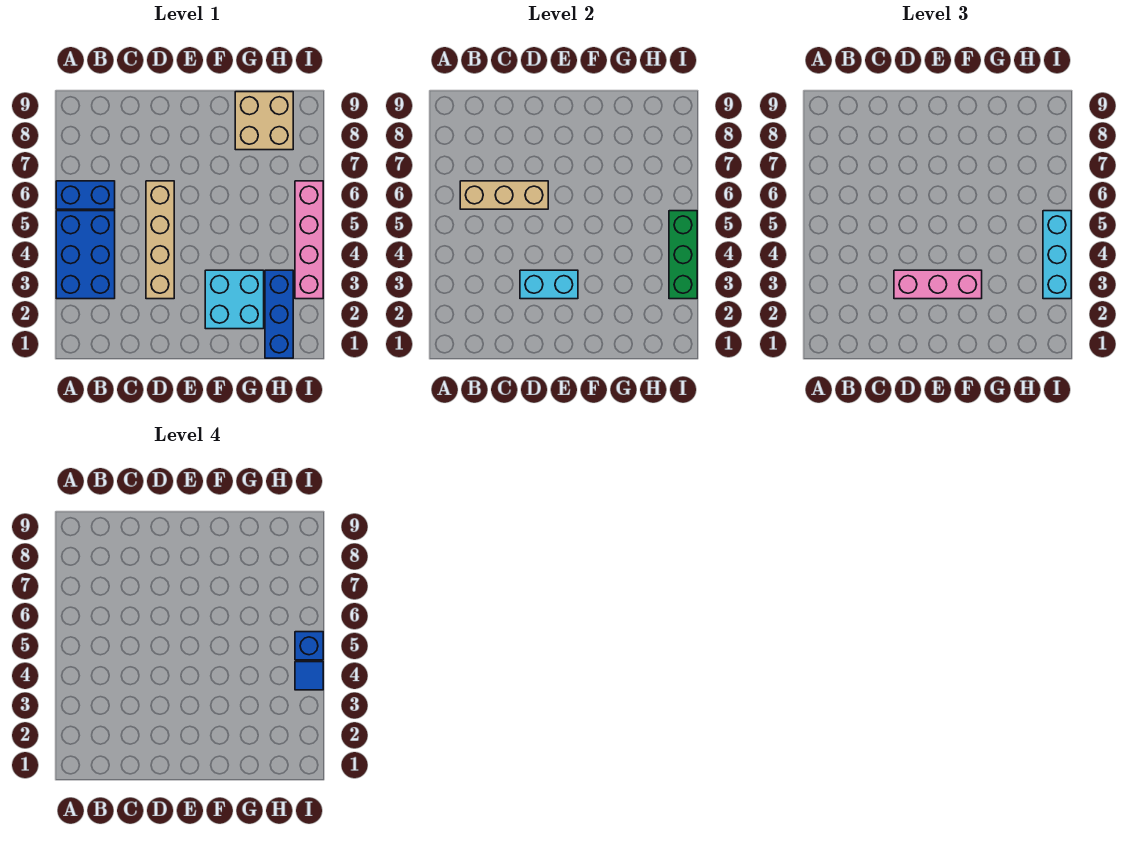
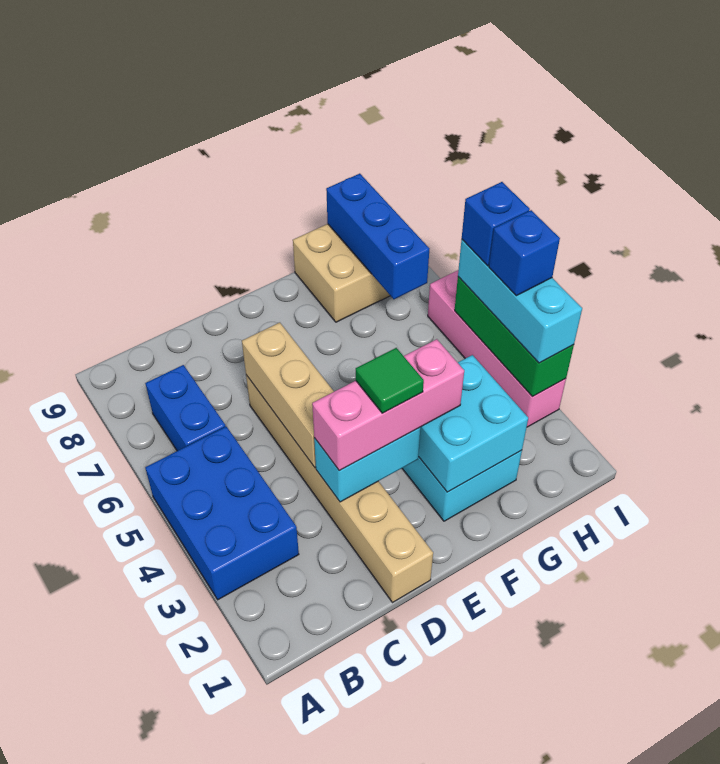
blue 1x2 brick [56,181,115,209] -> blue 1x2 brick turned to [145,365,226,451]
tan 1x3 brick [460,181,548,209] -> tan 1x3 brick turned to [242,323,334,468]
tan 1x4 brick [146,181,174,299] -> tan 1x6 brick [246,375,433,603]
none -> green 1x1 tile [356,348,424,413]
none -> cyan 2x2 brick [418,355,528,492]
blue 1x3 brick [265,270,293,358] -> blue 1x3 brick moved to [326,174,429,299]
blue 1x1 tile [295,662,323,690] -> blue 1x1 brick [489,210,560,296]

